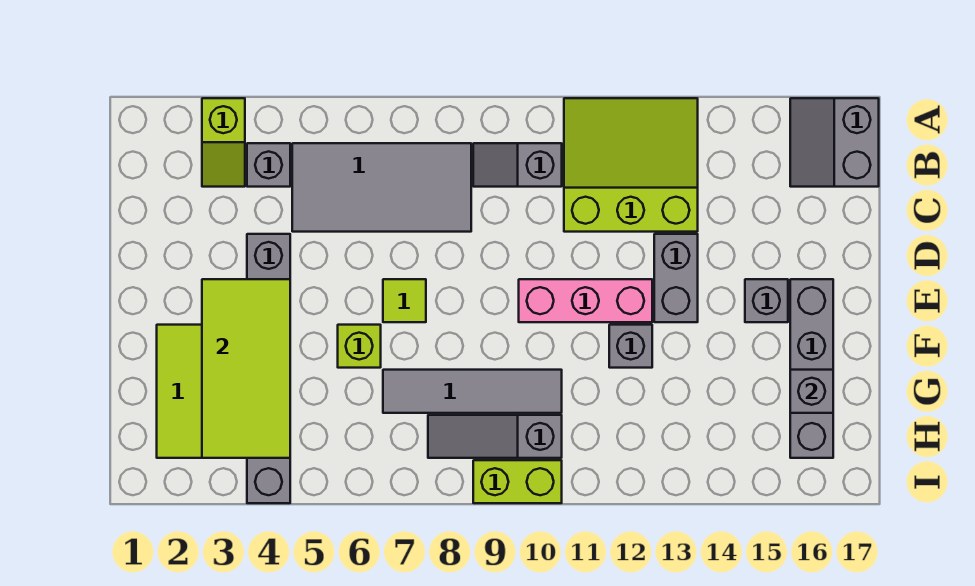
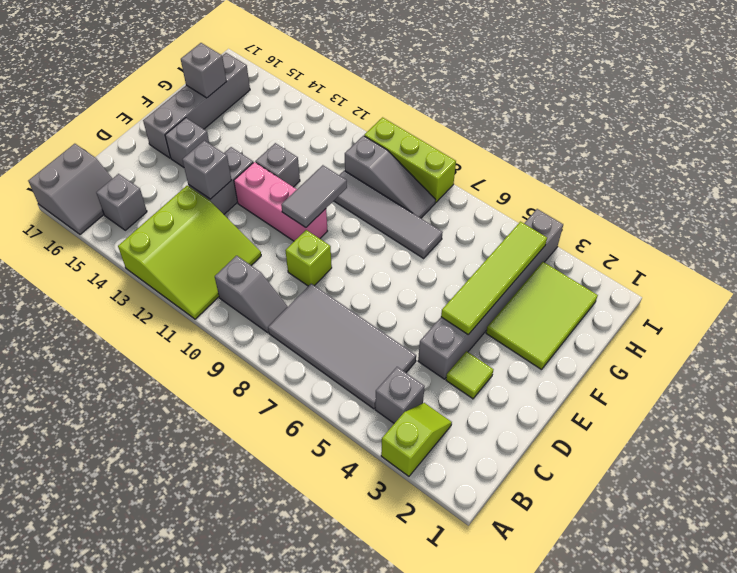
lime 3x3 slope [564,98,698,232] -> lime 3x3 slope turned to [118,186,261,319]
none -> grey 1x1 brick [96,174,147,230]
none -> grey 1x1 brick [182,141,231,199]
lime 2x4 tile [202,279,290,458] -> lime 1x4 tile [441,222,547,335]
lime 1x1 tile [383,279,426,322] -> lime 1x1 tile moved to [446,351,494,399]
none -> grey 1x2 tile [281,165,347,228]
lime 1x1 brick [338,325,381,368] -> lime 1x1 brick moved to [285,230,332,286]
lime 1x2 brick [473,460,562,503] -> lime 1x3 brick [364,117,456,202]

